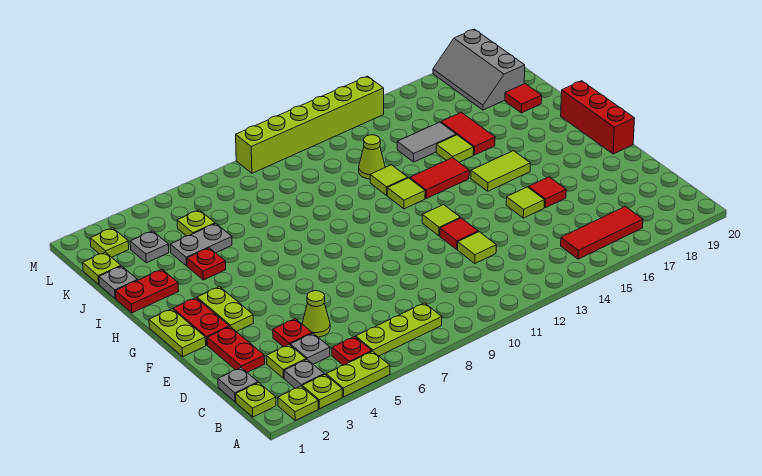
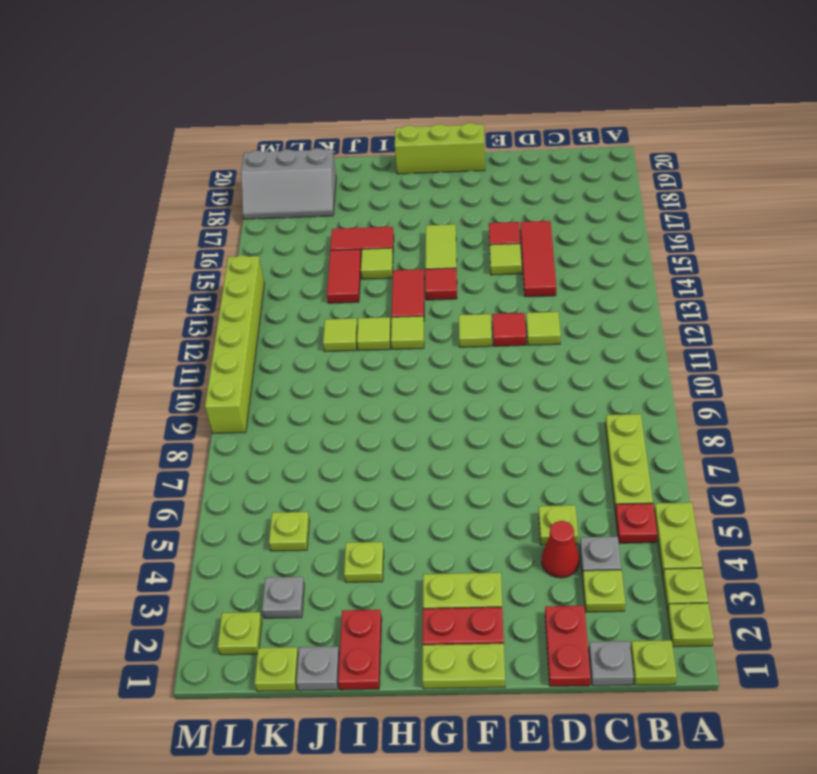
grey 1x1 plate [284,359,324,388] -> none
red 1x3 tile [561,206,643,259] -> red 1x3 tile moved to [520,221,556,297]
red 1x2 plate [207,327,265,372] -> red 1x2 plate turned to [545,606,591,686]
red 1x1 plate [273,319,312,347] -> red 1x1 cone [542,521,579,578]
lime 1x1 cone [302,291,330,337] -> lime 1x1 plate [539,505,578,545]
red 1x3 brick [561,81,635,154] -> lime 1x3 brick [395,123,485,174]
red 1x1 plate [187,248,226,280] -> lime 1x1 plate [344,542,384,582]
grey 1x2 plate [170,224,232,266] -> none
lime 1x1 cone [359,135,385,179] -> lime 1x1 tile [323,318,358,352]
grey 1x2 tile [397,122,456,162] -> red 1x2 tile [327,249,361,303]
red 1x1 tile [505,84,542,113] -> red 1x1 tile moved to [425,268,457,300]

